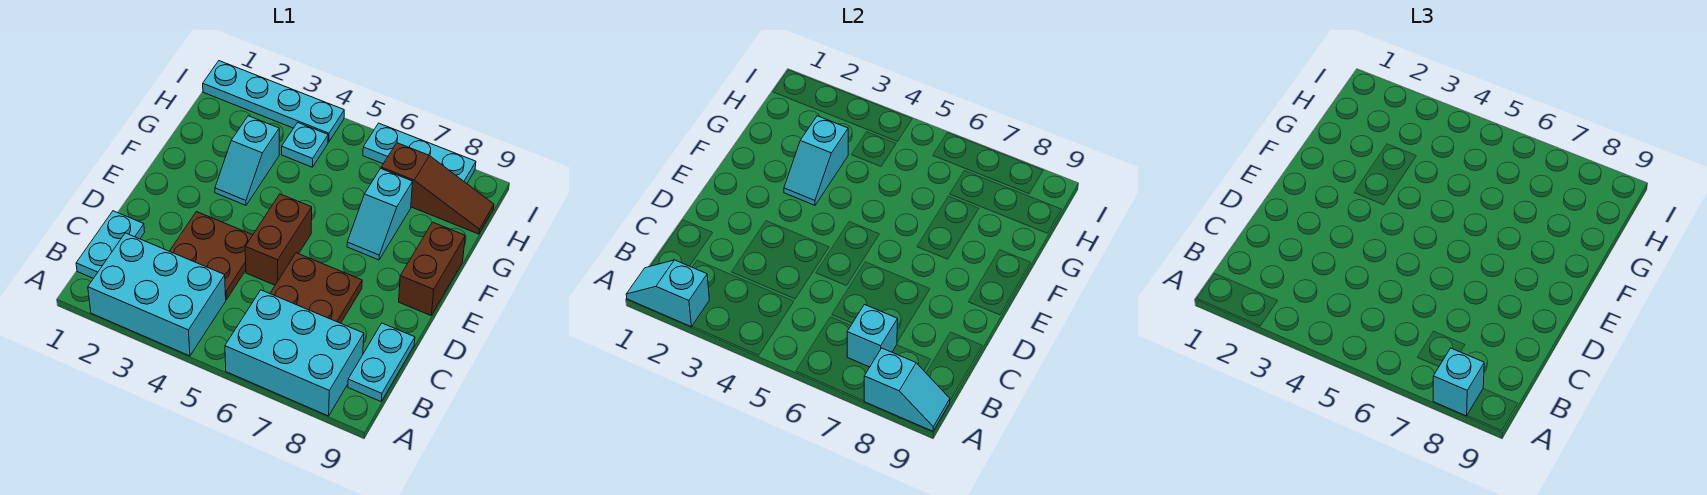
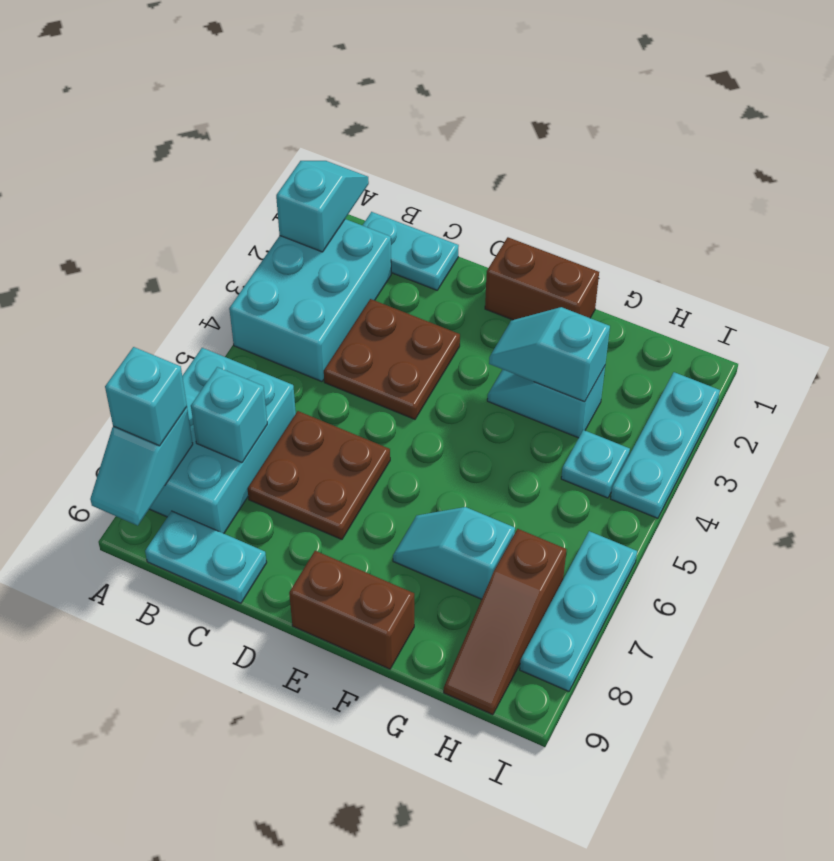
brown 1x2 brick [245,194,312,285] -> brown 1x2 brick moved to [485,237,599,320]
cyan 1x4 plate [203,61,344,142] -> cyan 1x3 plate [611,372,720,518]

